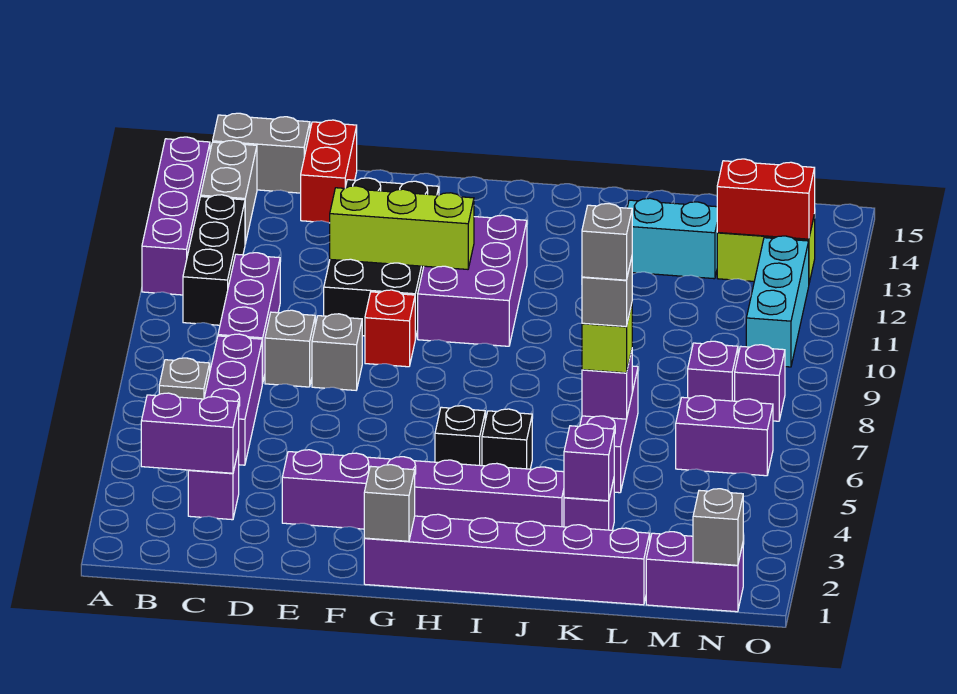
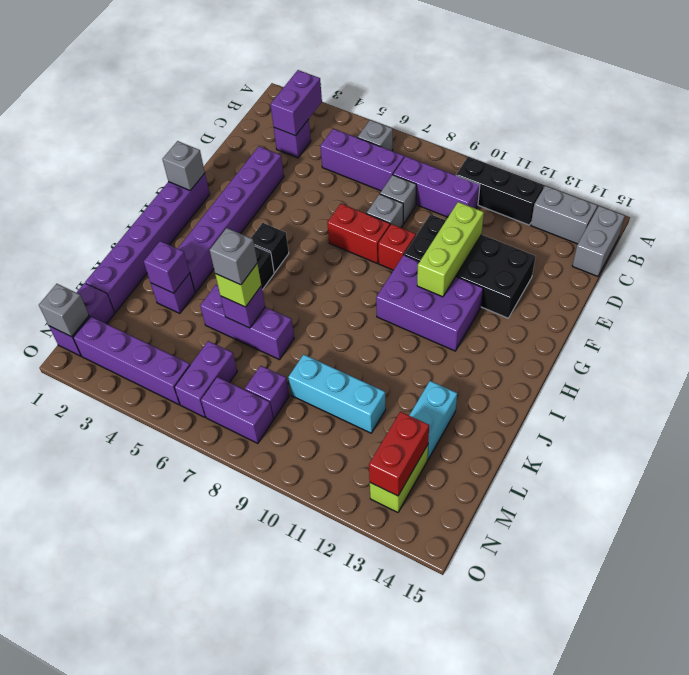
purple 1x4 brick [142,137,210,295] -> purple 1x4 brick moved to [73,316,190,405]
red 1x2 brick [301,120,357,223] -> red 1x2 brick moved to [327,204,390,263]
grey 1x1 brick [582,204,632,280] -> none
purple 1x1 brick [735,345,785,421] -> purple 1x2 brick [201,377,273,443]
cyan 1x3 brick [746,236,809,367] -> cyan 1x3 brick moved to [288,354,386,433]

